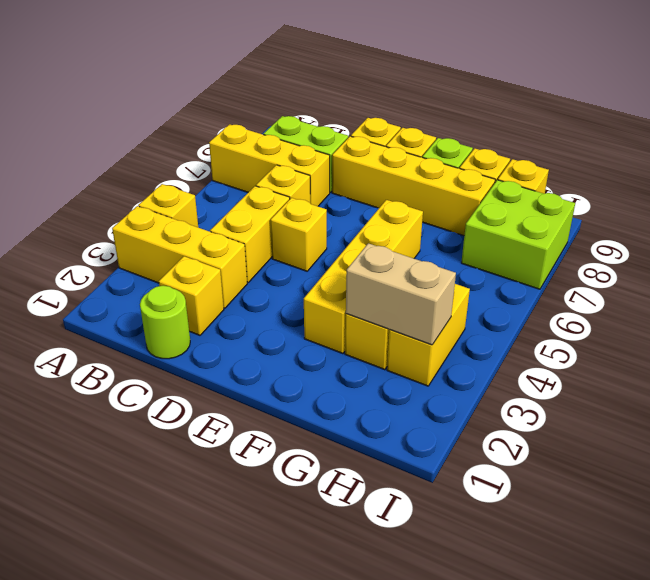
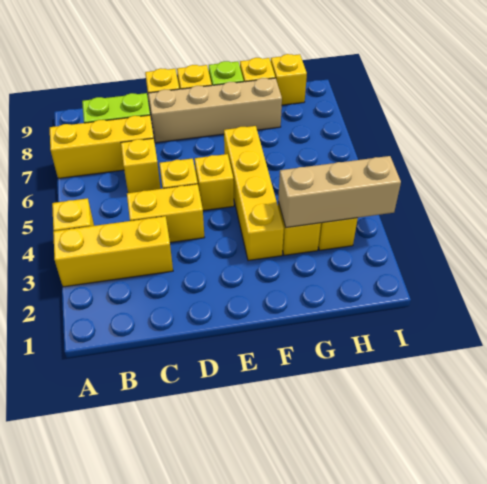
lime 1x1 round brick [140,286,190,359] -> none
yellow 1x1 brick [159,256,224,335] -> yellow 1x1 brick moved to [195,154,234,211]
yellow 1x2 brick [210,186,290,283] -> yellow 1x2 brick turned to [127,184,204,243]
yellow 1x4 brick [332,136,495,236] -> tan 1x4 brick [148,78,282,143]
tan 1x2 brick [346,243,456,345] -> tan 1x3 brick [278,156,401,228]
lime 2x2 brick [461,180,575,289] -> none

